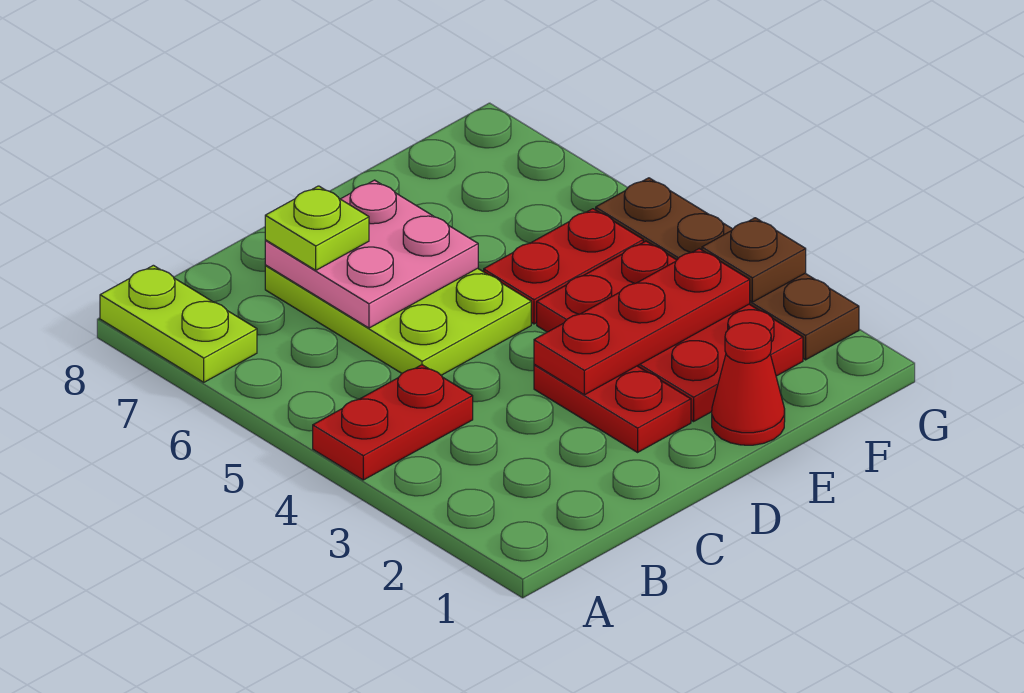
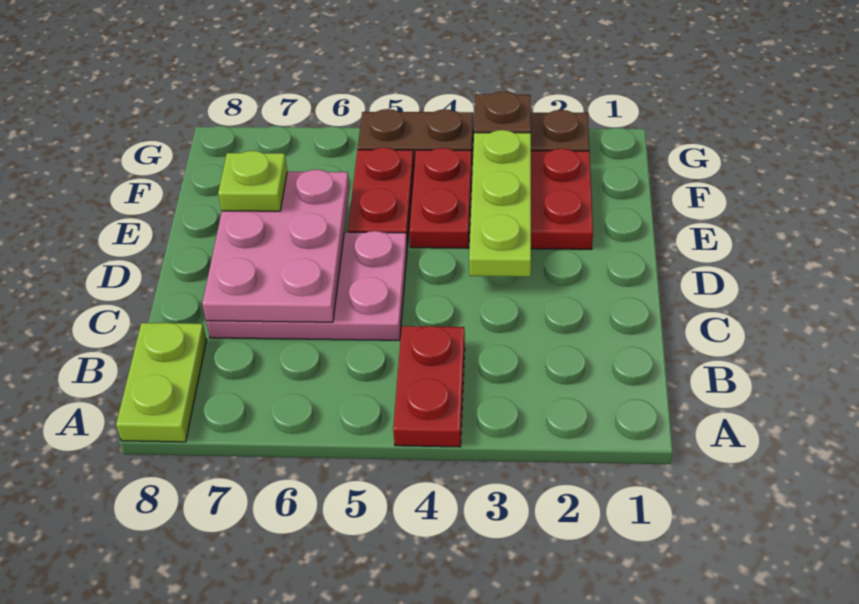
lime 1x2 plate [100,265,257,382] -> lime 1x2 plate turned to [116,323,206,442]
lime 2x3 plate [265,265,531,375] -> pink 2x3 plate [206,231,407,340]
pink 2x2 plate [265,180,478,328] -> pink 2x3 plate [202,170,350,322]
lime 1x1 plate [265,186,369,270] -> lime 1x1 plate moved to [218,151,287,211]
red 1x2 plate [534,364,691,452] -> none
red 1x3 plate [534,249,750,395] -> lime 1x3 plate [469,130,531,277]
red 1x1 cone [712,323,785,445] -> none

